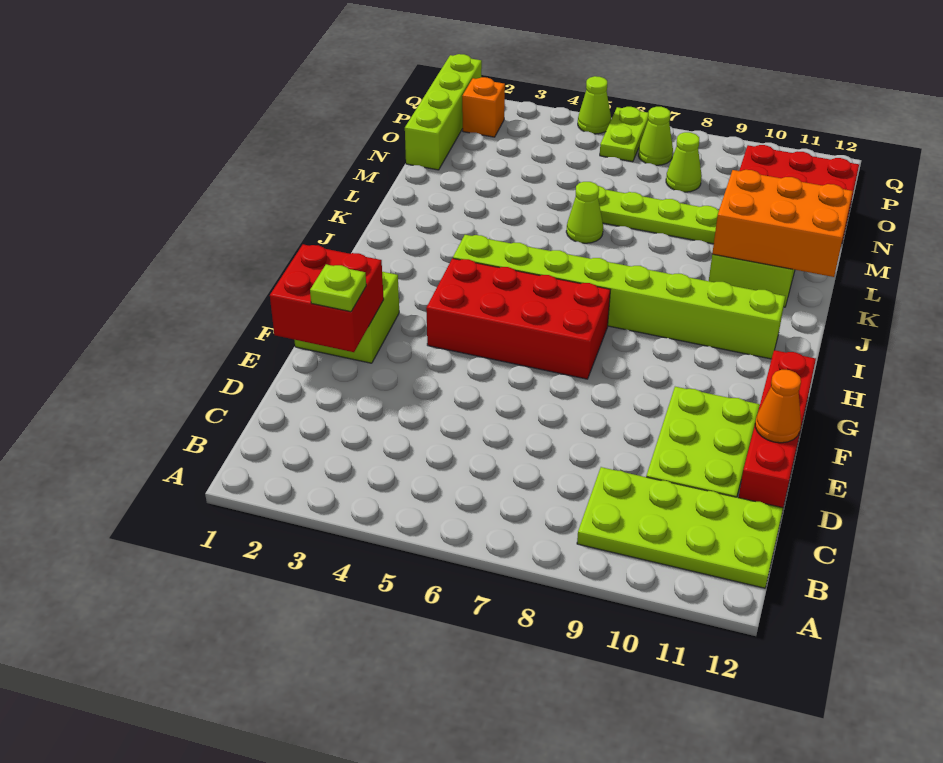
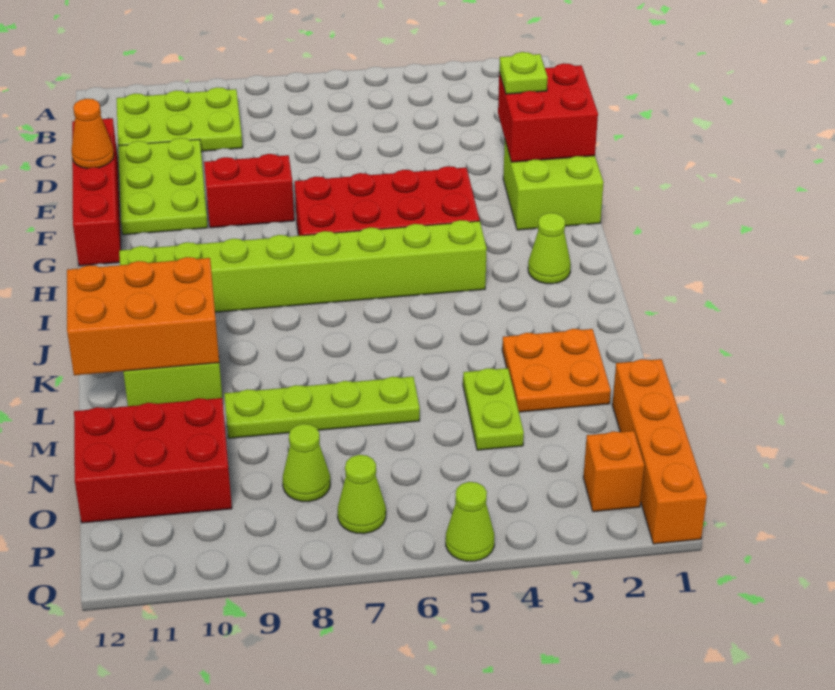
lime 2x4 plate [577,467,783,588] -> lime 2x3 plate [116,87,243,151]
none -> red 1x2 brick [204,154,294,228]
none -> orange 2x2 plate [502,329,611,412]
lime 1x1 cone [566,182,603,243] -> lime 1x1 cone moved to [528,213,571,284]
lime 1x4 brick [405,54,482,170] -> orange 1x4 brick [612,359,707,544]
lime 1x2 plate [600,107,648,162] -> lime 1x2 plate moved to [463,368,524,450]

